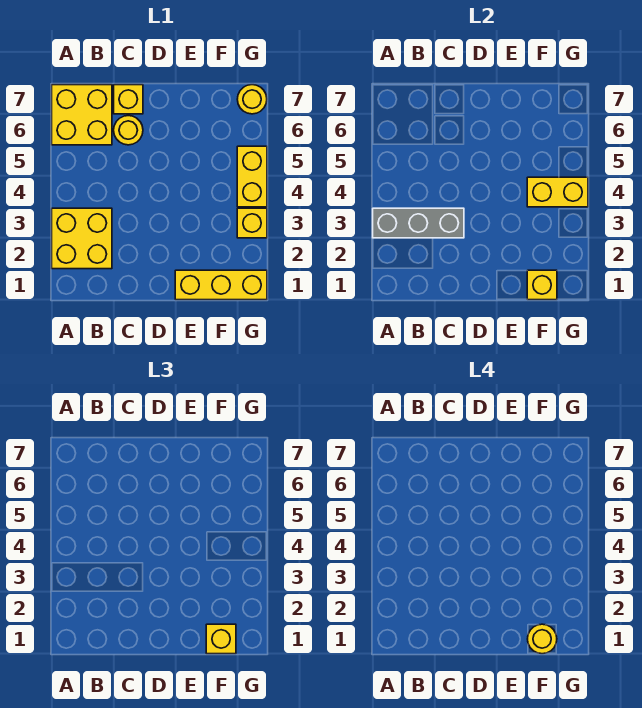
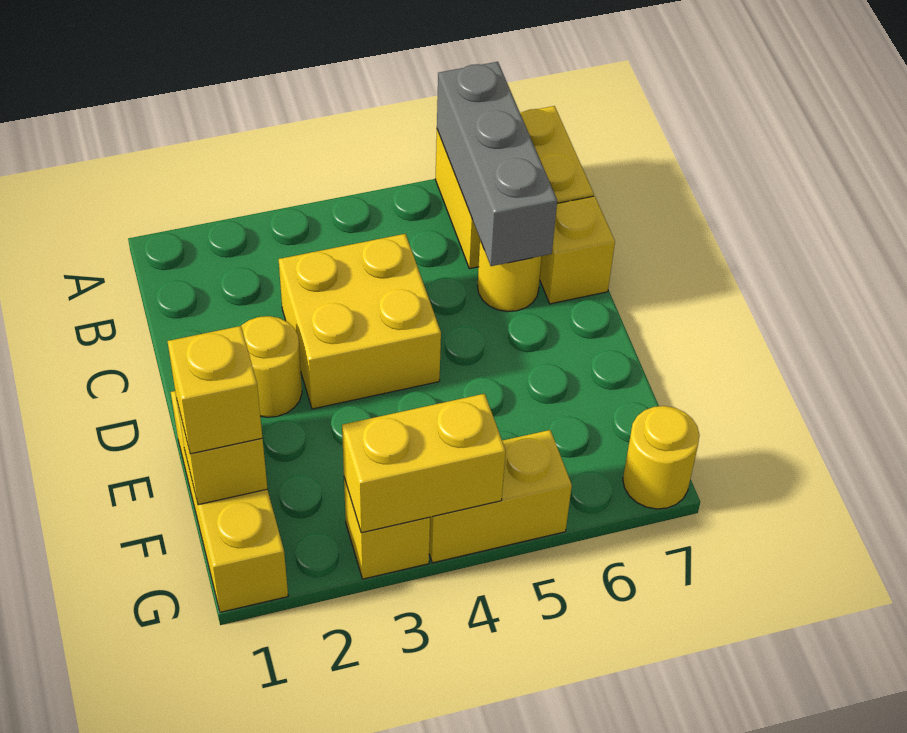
yellow 2x2 brick [52,208,112,269] -> yellow 2x2 brick moved to [279,234,441,409]
grey 1x3 brick [373,208,464,238] -> grey 1x3 brick moved to [437,62,557,266]
yellow 1x1 round brick [528,624,557,654] -> yellow 1x1 round brick moved to [241,316,302,417]
yellow 1x2 brick [527,177,588,207] -> yellow 1x2 brick turned to [342,394,506,533]

